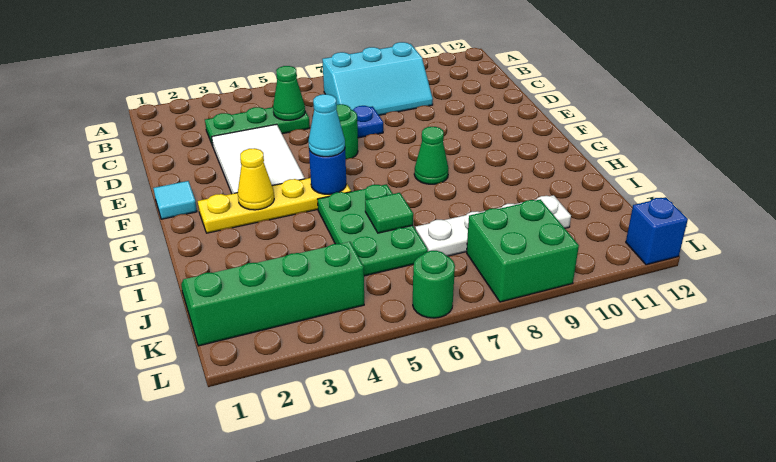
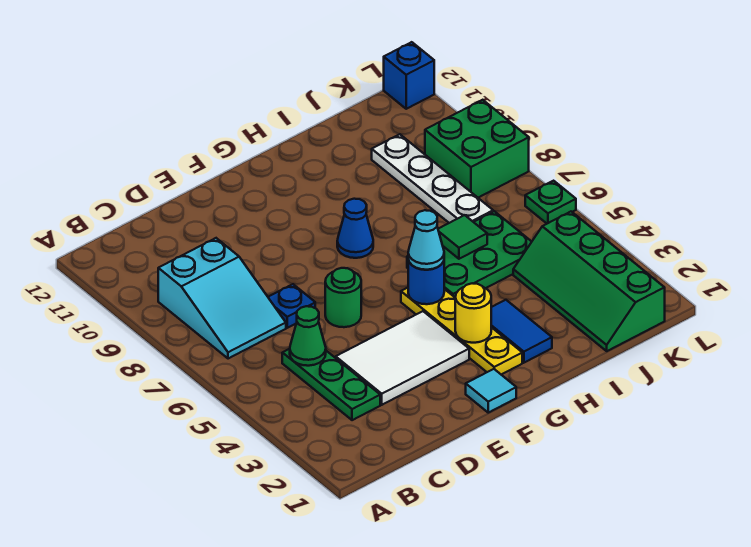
cyan 2x3 slope [322,42,433,115] -> cyan 2x3 slope turned to [158,238,286,359]
yellow 1x1 cone [238,148,274,210] -> yellow 1x1 round brick [455,283,491,343]
green 1x1 cone [414,127,449,184] -> blue 1x1 cone [337,199,373,258]
none -> blue 1x2 tile [491,300,552,363]
green 1x1 round brick [413,251,455,318] -> green 1x1 plate [525,181,576,224]

